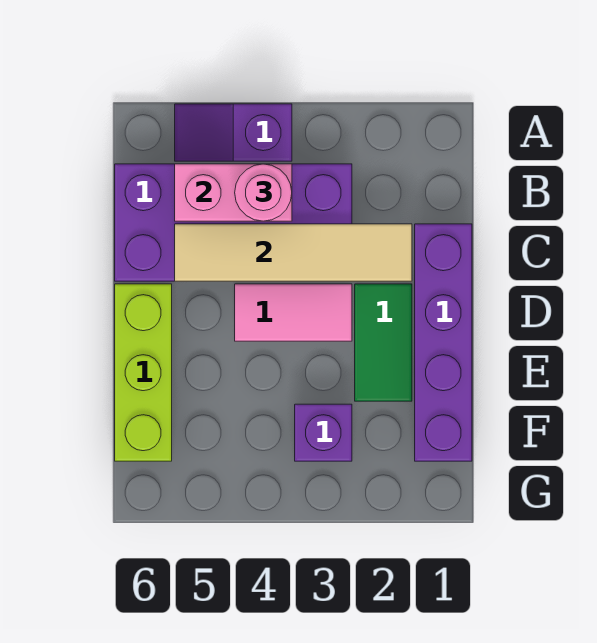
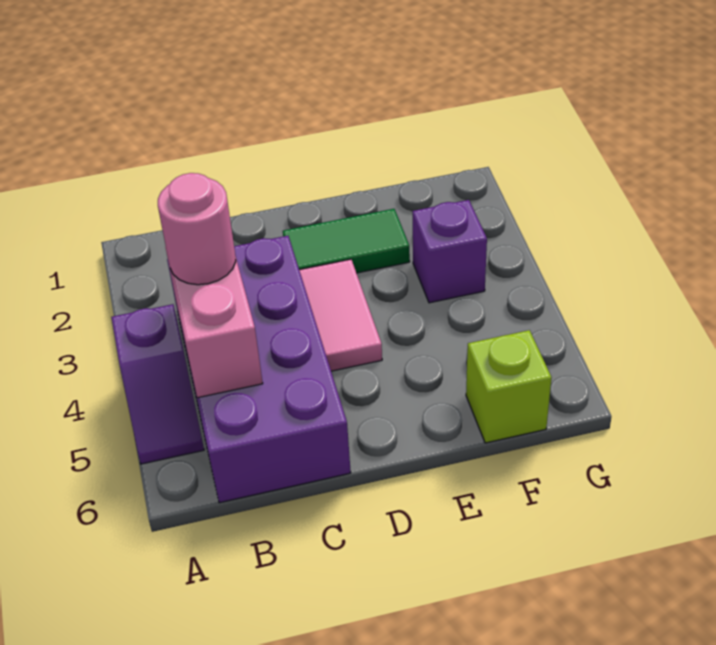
purple 1x4 brick [415,224,472,461] -> none
tan 1x4 tile [175,224,412,281] -> none
lime 1x3 brick [115,284,172,461] -> lime 1x1 brick [466,330,552,443]

